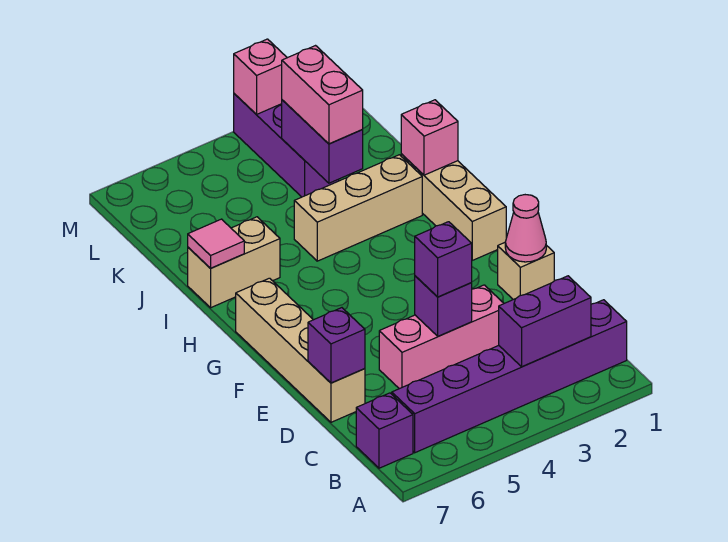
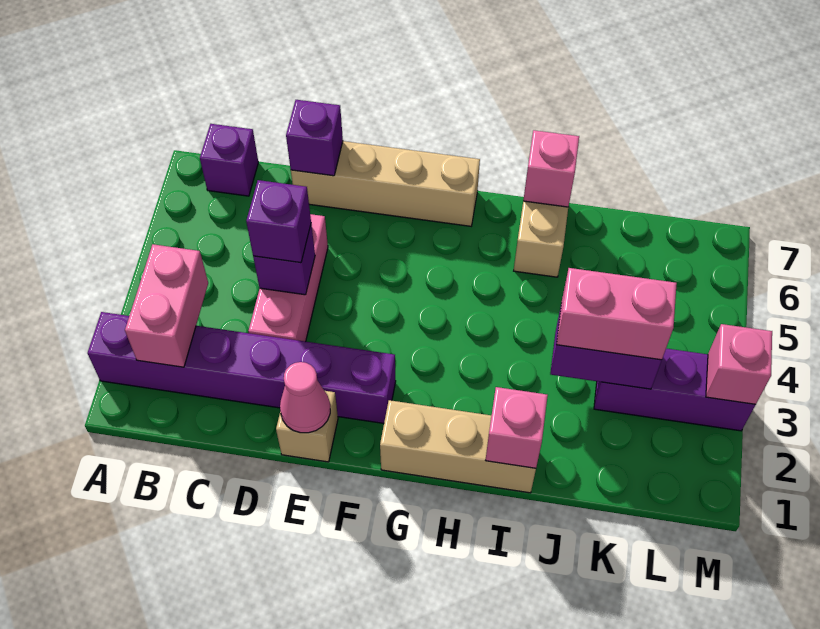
purple 1x6 brick [392,300,627,453] -> purple 1x6 brick turned to [88,312,396,423]
purple 1x2 brick [499,276,591,367] -> pink 1x2 brick [125,244,208,367]
tan 1x3 brick [294,155,422,261] -> none
pink 1x1 tile [188,219,244,268] -> pink 1x1 brick [523,130,579,207]

